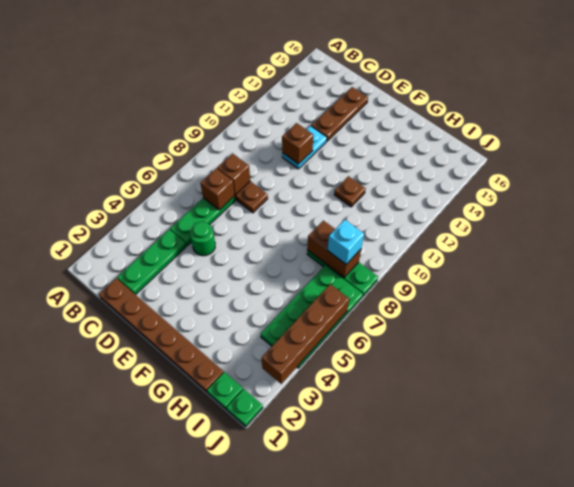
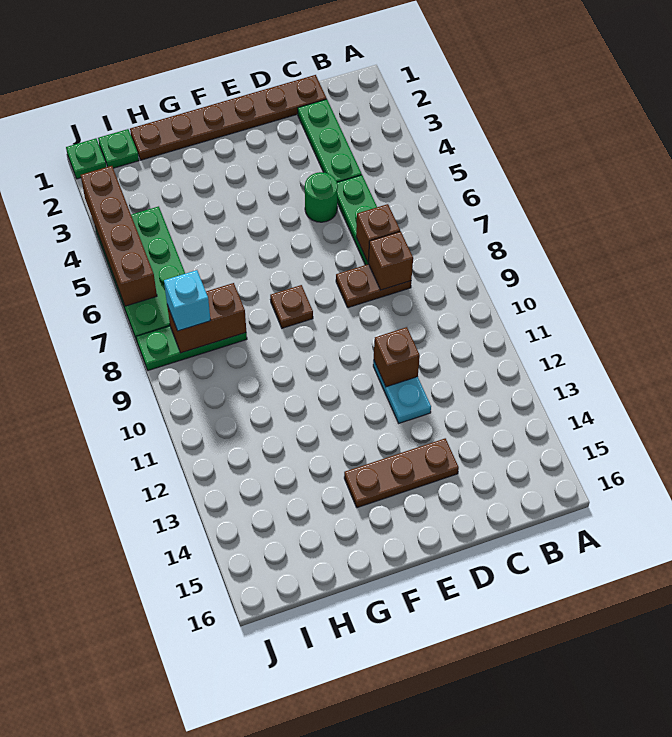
brown 1x3 plate [311,87,368,141] -> brown 1x3 plate turned to [344,438,459,508]
brown 1x1 plate [334,176,366,207] -> brown 1x1 plate moved to [270,285,313,328]

